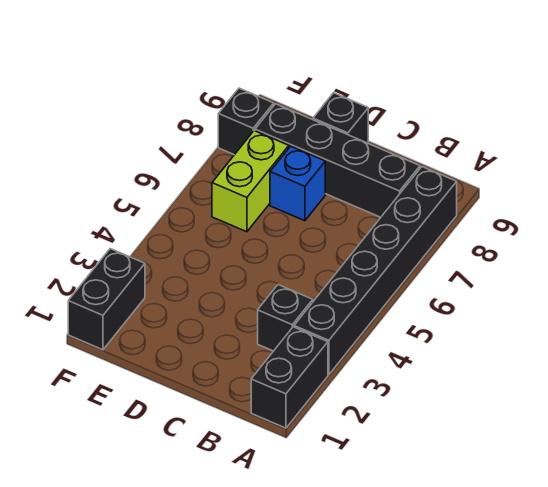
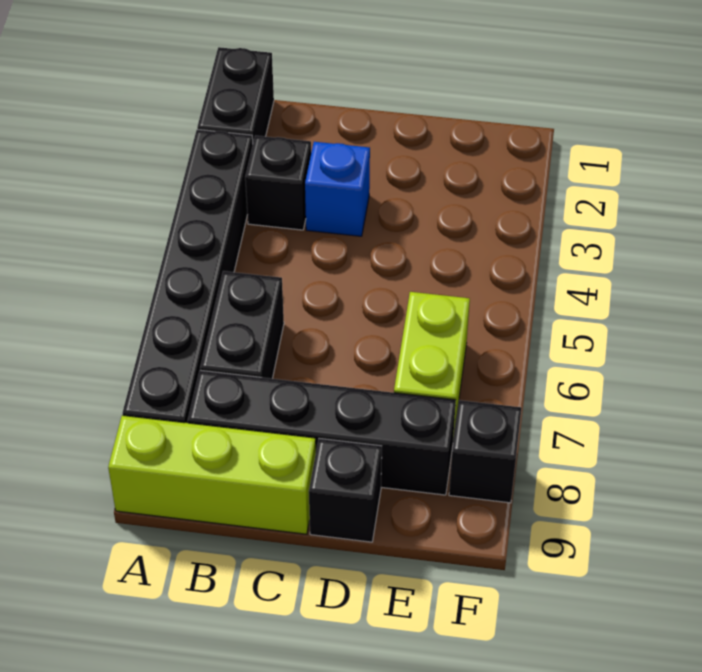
none -> lime 1x3 brick [108,415,316,534]
blue 1x1 brick [270,146,325,221] -> blue 1x1 brick moved to [305,142,370,236]
black 1x2 brick [68,249,145,350] -> black 1x2 brick moved to [200,271,284,379]

